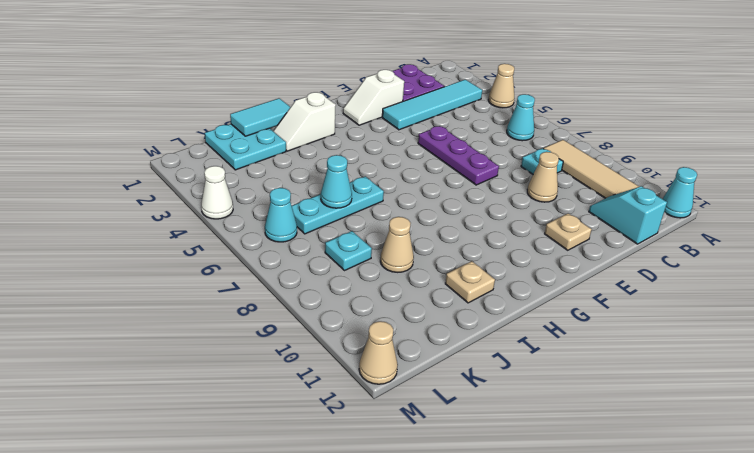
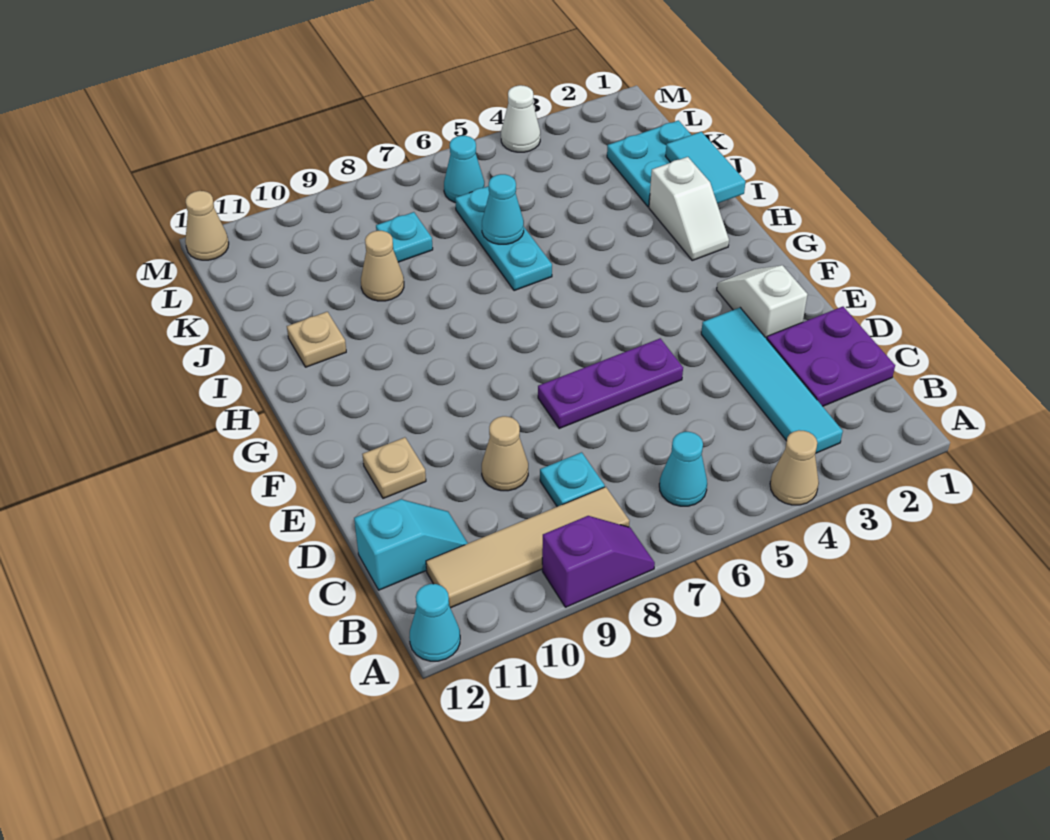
none -> purple 1x2 slope [542,516,655,607]
white 1x2 slope [273,92,336,151] -> white 1x2 slope turned to [649,157,729,260]

